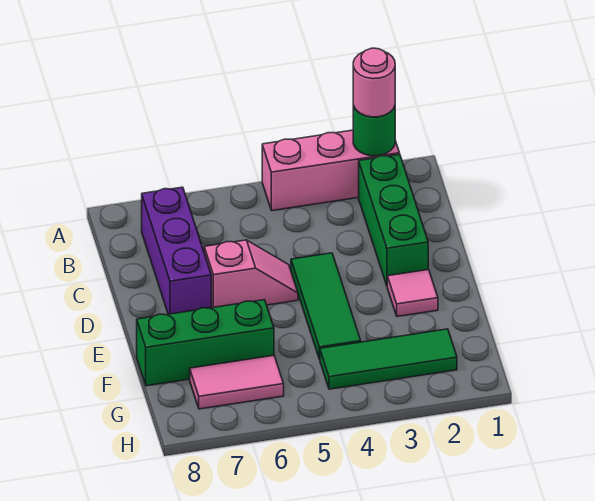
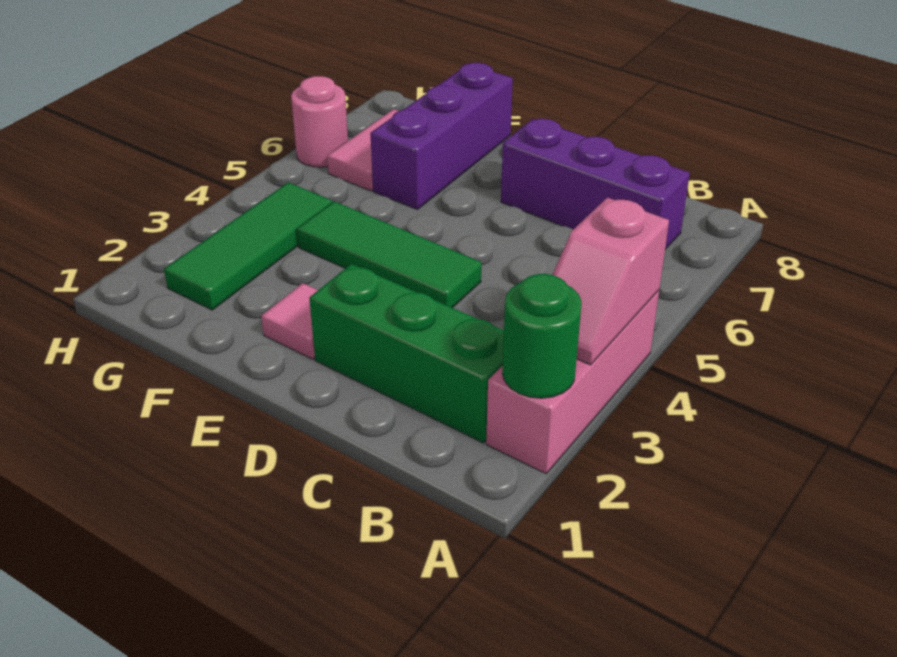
pink 1x1 round brick [353,48,395,117] -> pink 1x1 round brick moved to [291,76,348,167]
pink 1x2 slope [204,240,298,308] -> pink 1x2 slope moved to [552,198,669,365]
green 1x3 brick [137,300,274,386] -> purple 1x3 brick [370,63,513,209]

